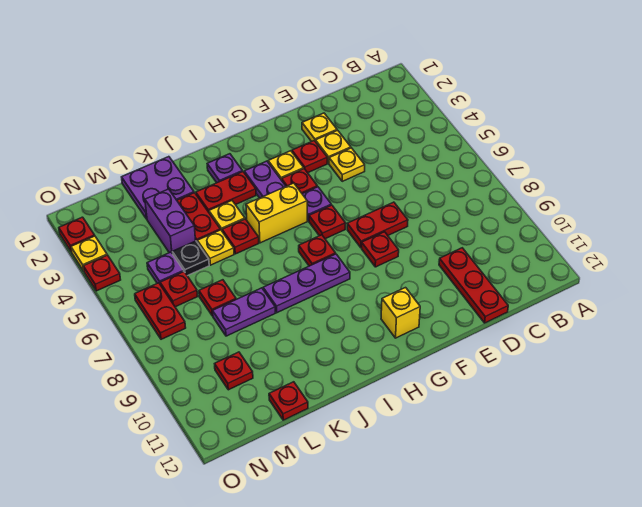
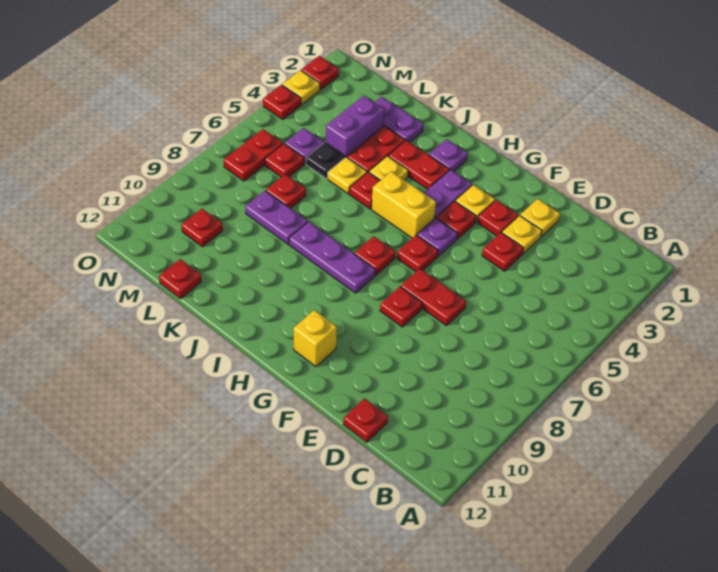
red 1x3 plate [439,248,508,323] -> red 1x1 plate [343,398,388,442]
yellow 1x1 plate [329,148,365,181] -> red 1x1 plate [482,232,524,271]
purple 2x2 plate [122,157,194,219] -> purple 1x2 plate [374,97,424,142]

